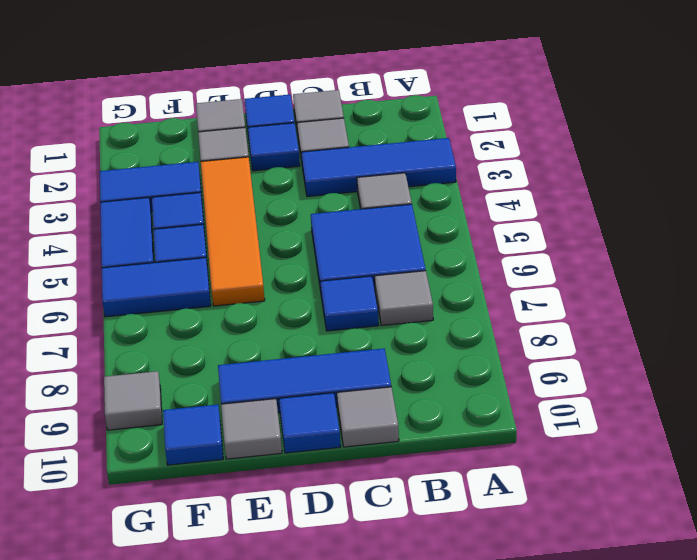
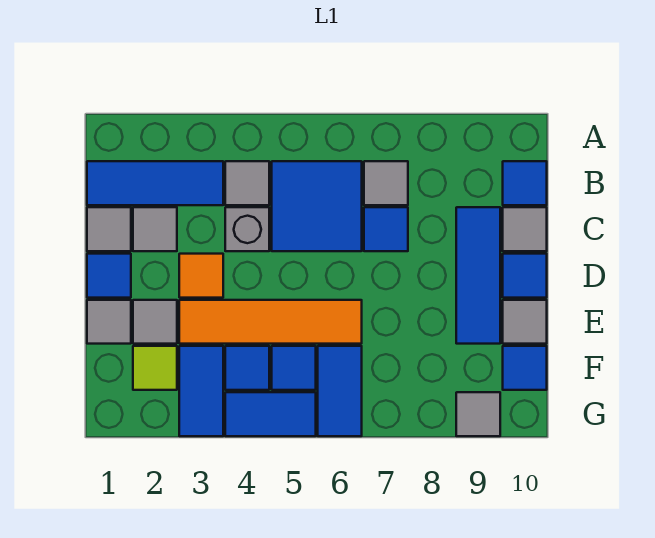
blue 1x3 tile [301,138,456,197] -> blue 1x3 tile turned to [87,161,223,205]
none -> grey 1x1 brick [225,207,269,251]
blue 1x1 tile [248,123,300,171] -> blue 1x1 tile moved to [503,161,547,205]
none -> orange 1x1 tile [179,254,223,298]
none -> lime 1x1 tile [133,346,177,390]

